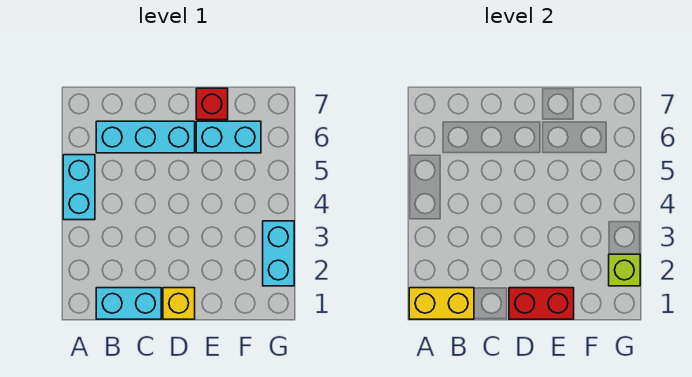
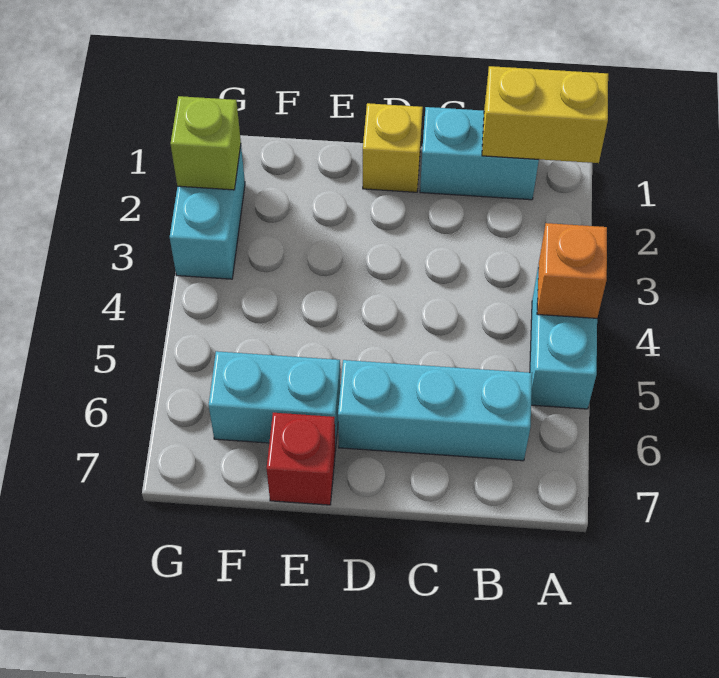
none -> orange 1x1 brick [537,223,607,318]
red 1x2 brick [509,288,574,319] -> none

